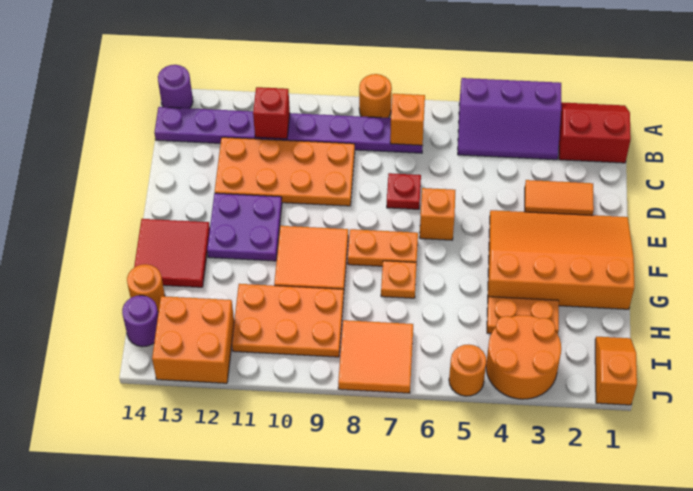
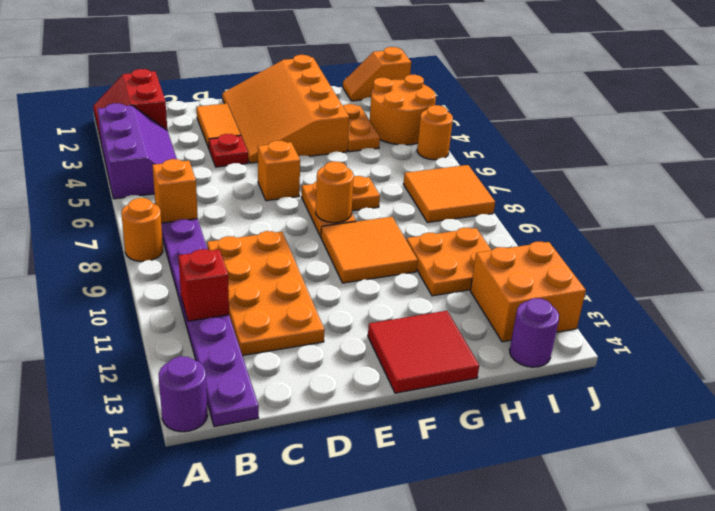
red 1x1 plate [387,173,421,209] -> red 1x1 plate moved to [209,134,248,167]
purple 2x2 plate [207,193,282,261] -> none
orange 2x3 plate [232,284,344,357] -> orange 2x2 plate [406,228,491,296]
orange 1x1 round brick [127,264,165,312] -> orange 1x1 round brick moved to [316,161,354,223]

